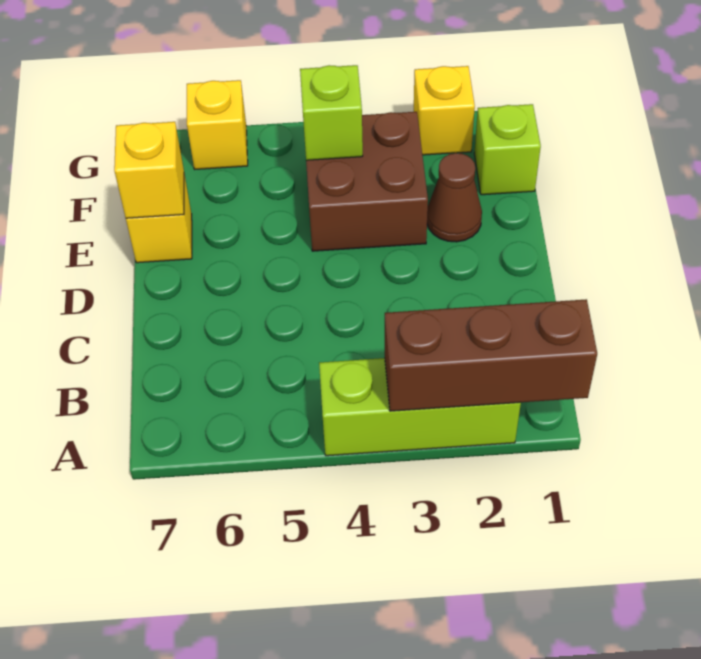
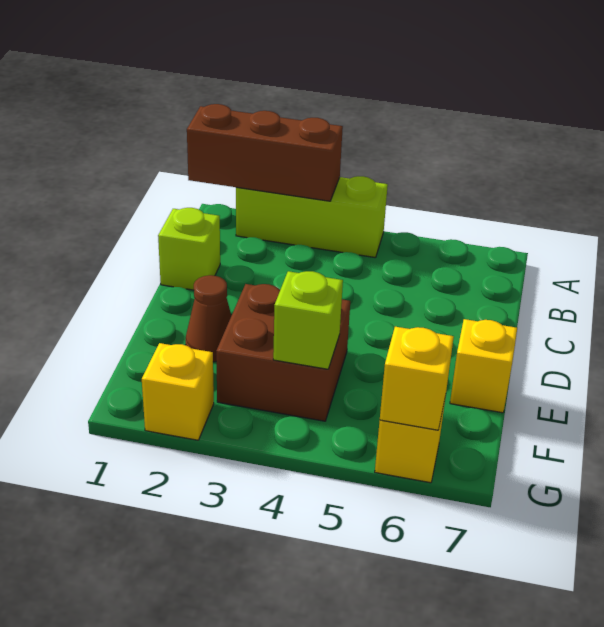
yellow 1x1 brick [114,122,184,218] -> yellow 1x1 brick moved to [380,327,454,430]
lime 1x1 brick [474,104,541,195] -> lime 1x1 brick moved to [158,208,220,290]

